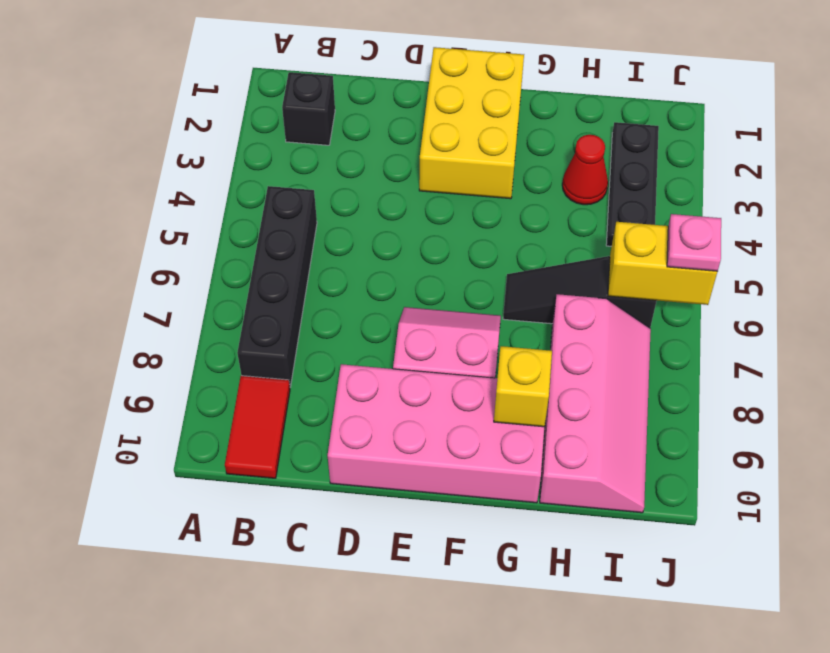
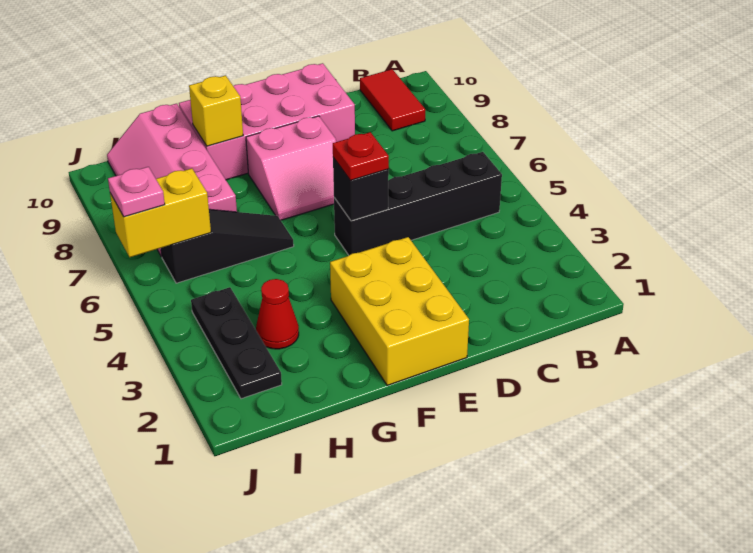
black 1x1 brick [282,72,335,145] -> black 1x1 brick moved to [333,158,389,221]
black 1x4 brick [237,186,317,387] -> black 1x4 brick turned to [334,152,502,255]
none -> red 1x1 plate [333,132,389,180]

